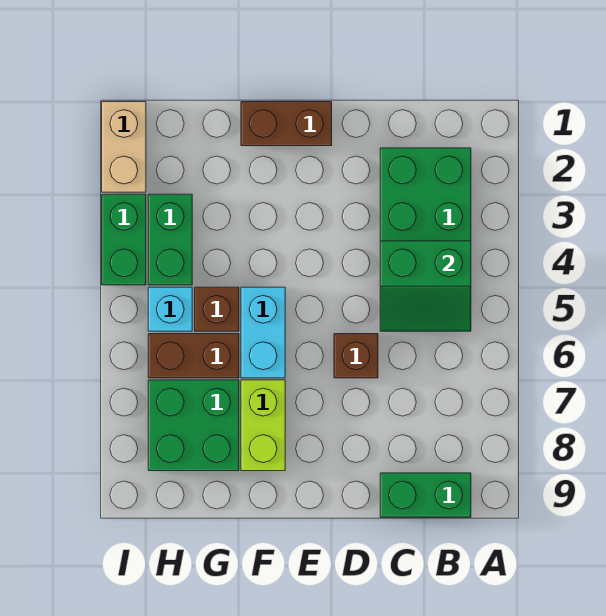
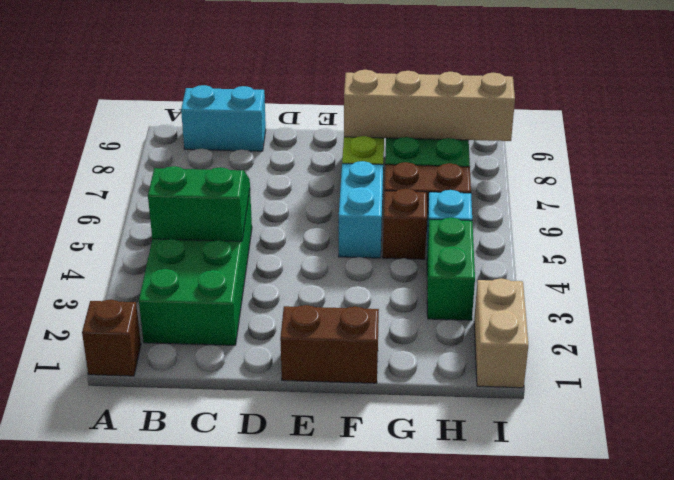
green 1x2 brick [380,473,471,517] -> cyan 1x2 brick [181,85,266,151]
brown 1x1 brick [334,334,378,378] -> brown 1x1 brick moved to [82,300,141,376]
none -> tan 1x4 brick [344,70,515,141]
green 1x2 brick [102,194,146,285] -> none

